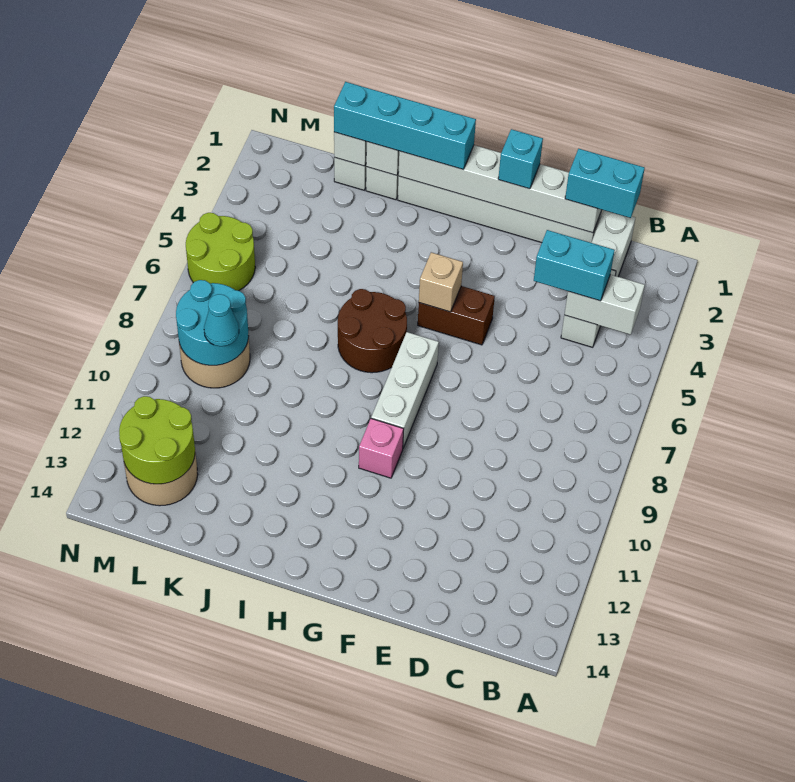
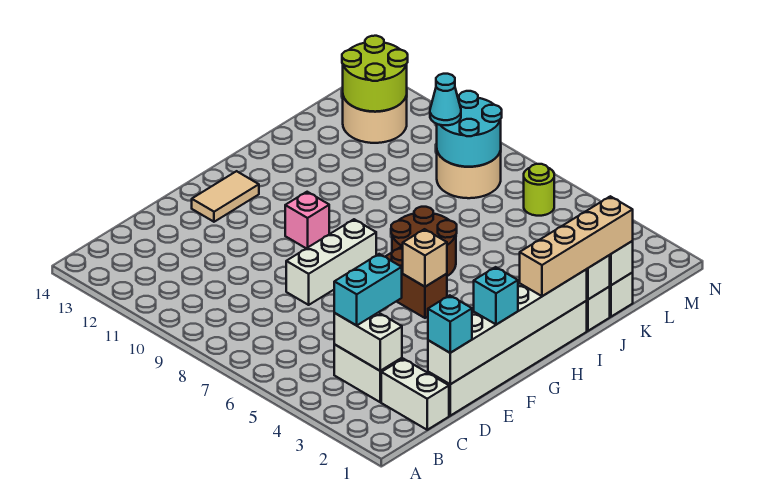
white 1x2 brick [564,274,645,335] -> white 1x2 brick turned to [334,312,402,371]
cyan 1x2 brick [565,149,645,218] -> cyan 1x1 brick [428,295,472,353]
brown 1x2 brick [418,286,495,345] -> brown 1x2 brick turned to [385,247,447,318]
none -> tan 1x2 tile [192,171,259,222]
white 1x3 brick [371,332,439,448] -> white 1x3 brick turned to [286,219,376,305]
cyan 1x4 brick [334,82,476,169] -> tan 1x4 brick [520,196,633,296]
lime 2x2 round brick [186,213,255,291] -> lime 1x1 round brick [524,164,554,216]

